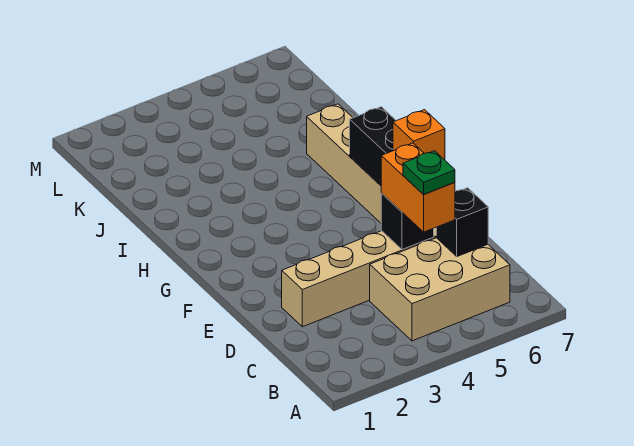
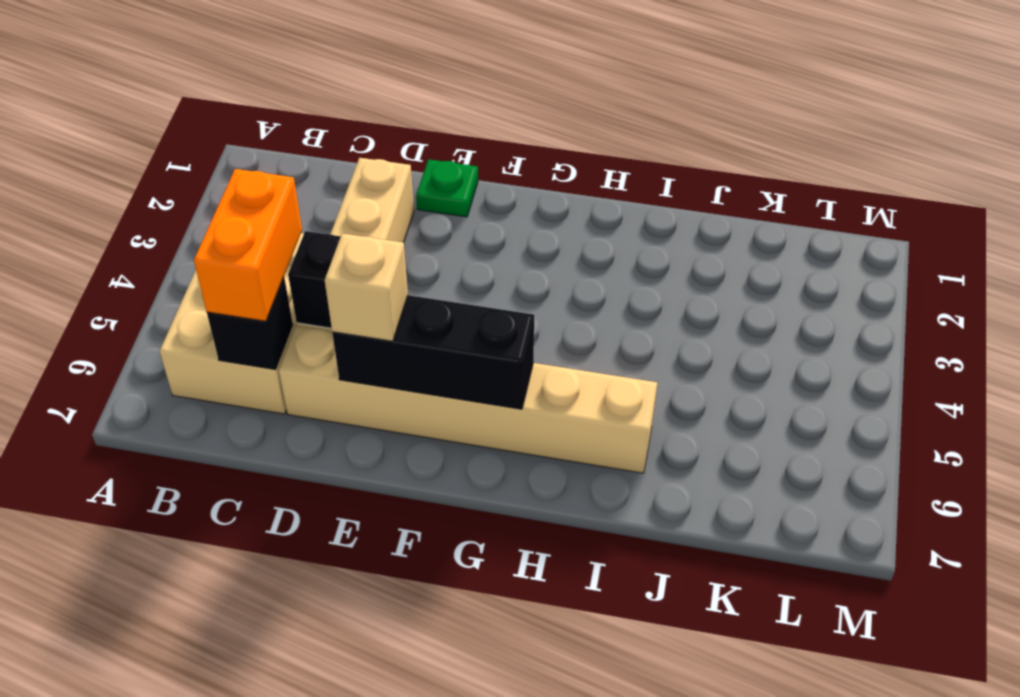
orange 1x2 brick [381,143,455,232] -> orange 1x2 brick turned to [194,169,302,321]
green 1x1 plate [403,151,455,195] -> green 1x1 plate moved to [416,159,478,217]
orange 1x1 brick [393,110,445,160] -> tan 1x1 brick [325,233,408,341]

